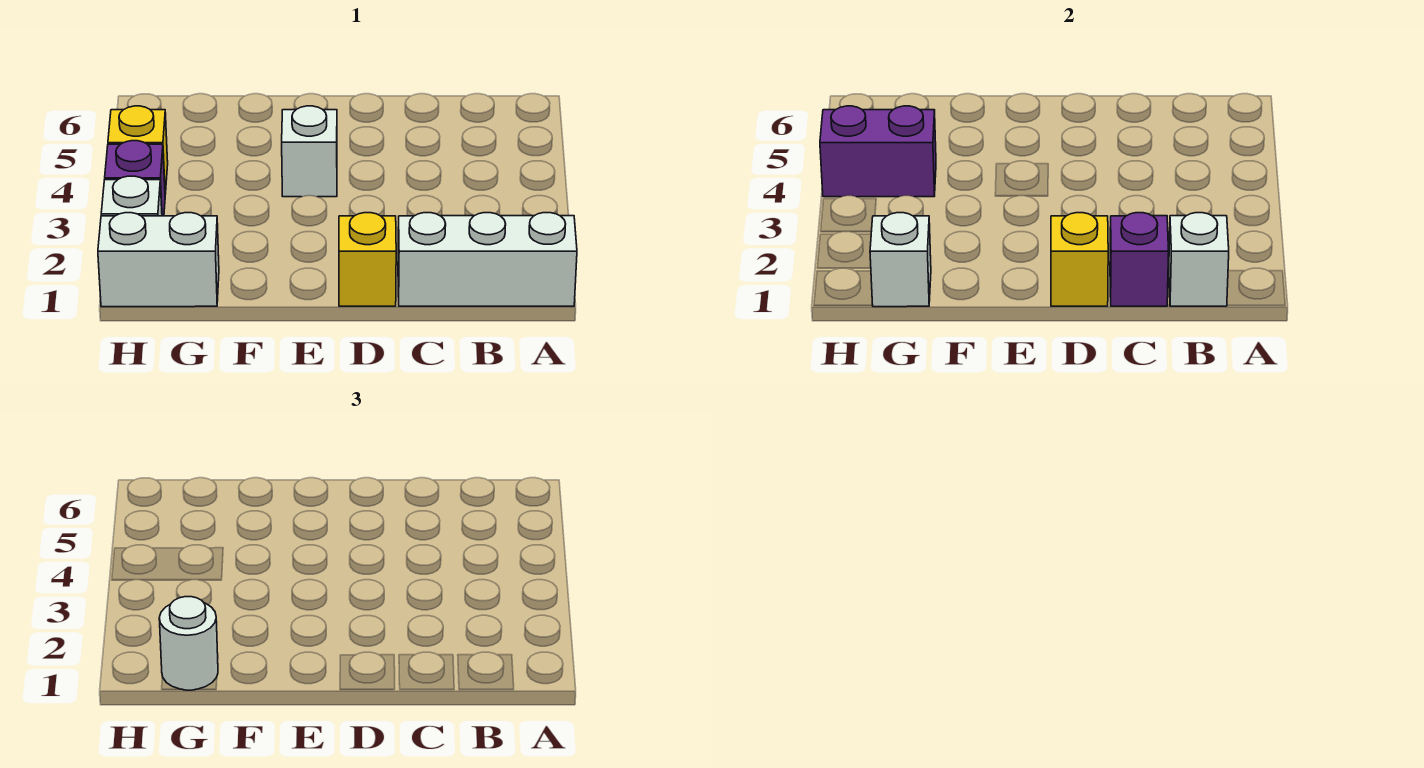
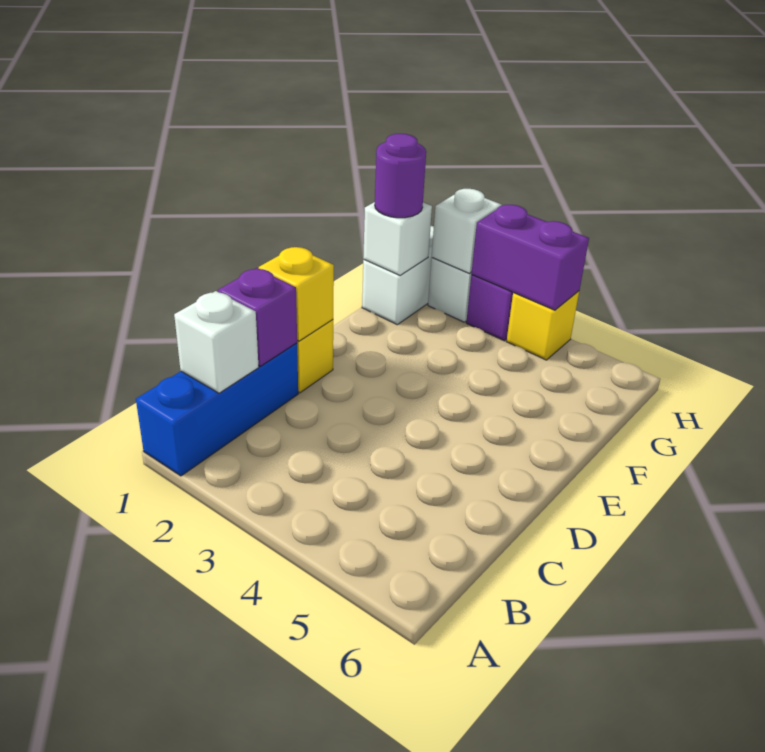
white 1x3 brick [398,213,577,306] -> blue 1x3 brick [136,343,298,476]
white 1x1 brick [282,106,337,197] -> white 1x1 brick moved to [432,189,501,273]
white 1x1 round brick [159,597,218,690] -> purple 1x1 round brick [375,134,426,218]
purple 1x2 brick [820,106,936,197] -> purple 1x2 brick turned to [471,205,589,310]

